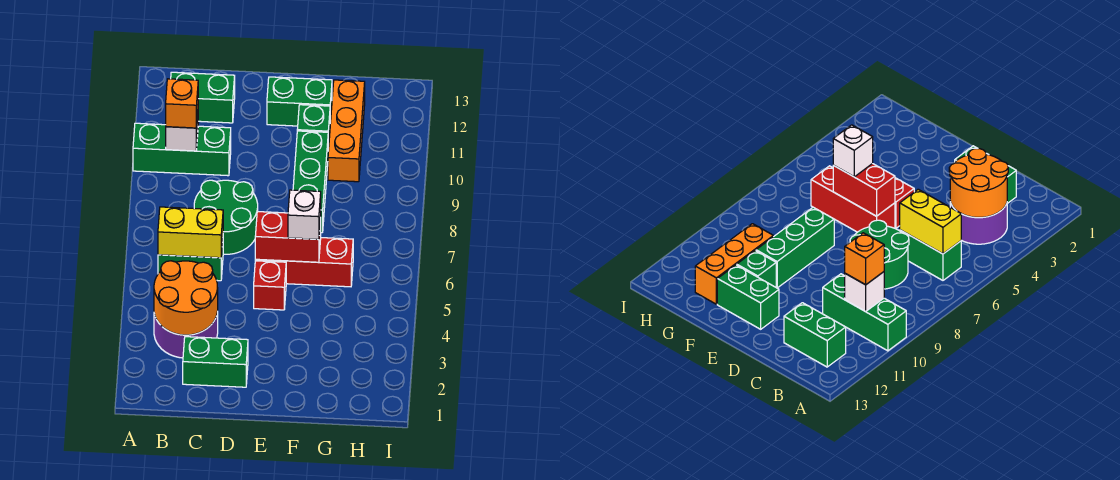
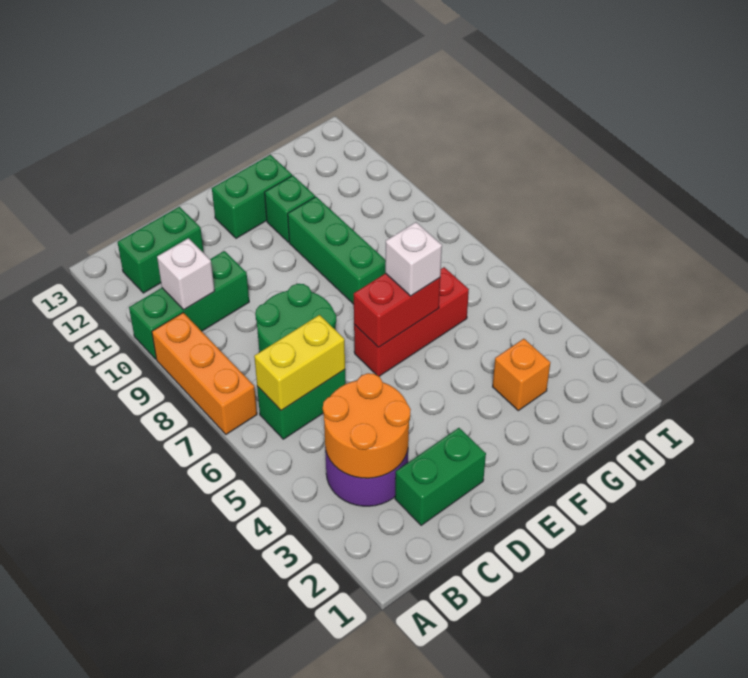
orange 1x1 brick [166,79,198,128] -> orange 1x1 brick moved to [493,339,550,411]
red 1x1 brick [254,261,286,310] -> none
orange 1x3 brick [328,80,365,182] -> orange 1x3 brick moved to [152,313,257,434]

